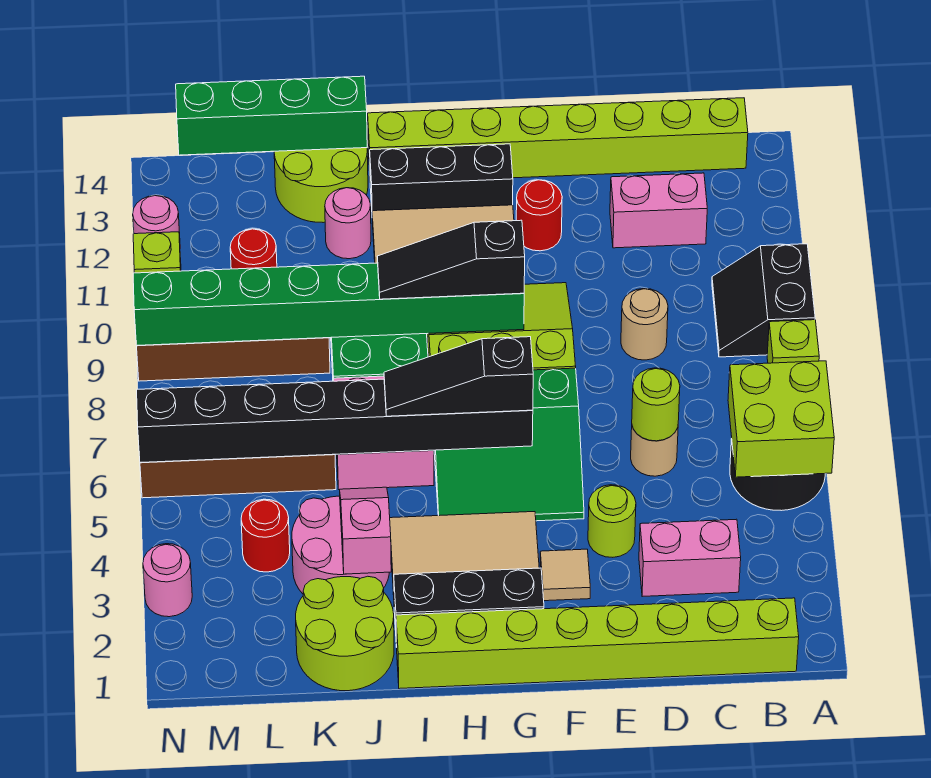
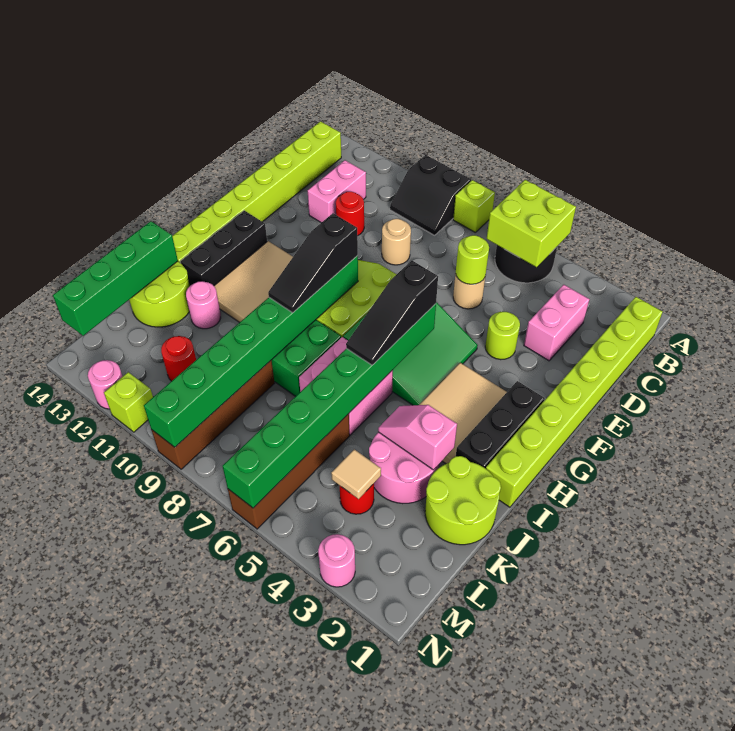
tan 1x1 tile [540,549,590,601] -> tan 1x1 tile moved to [331,449,381,499]
red 1x1 round brick [516,180,562,251] -> red 1x1 round brick moved to [336,192,364,236]
black 1x8 brick [137,379,533,463] -> green 1x8 brick [223,304,436,508]

